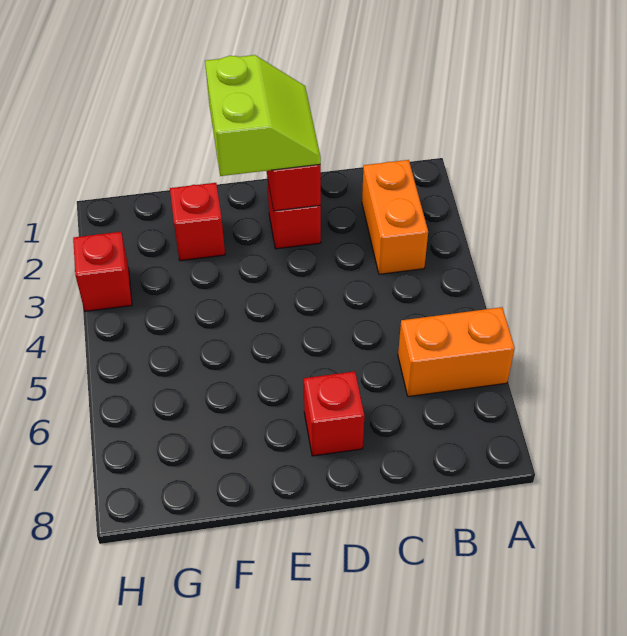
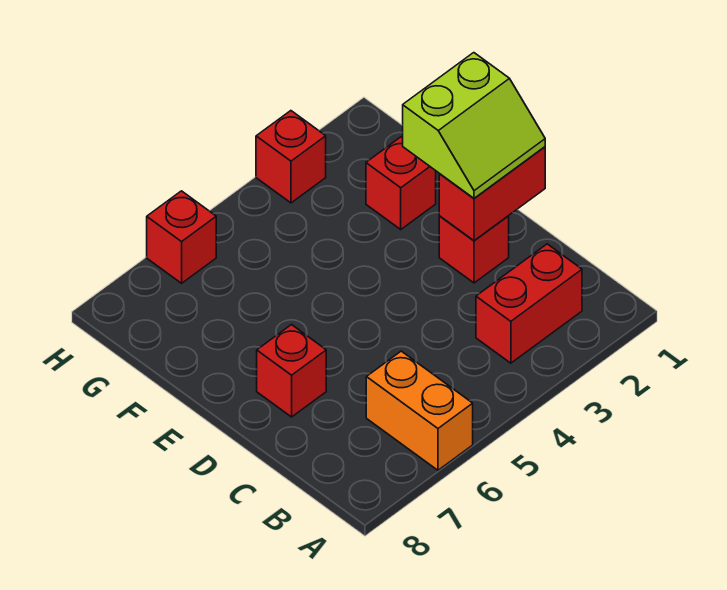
orange 1x2 brick [362,160,428,274] -> red 1x2 brick [476,244,582,363]
none -> red 1x1 brick [147,191,216,283]

